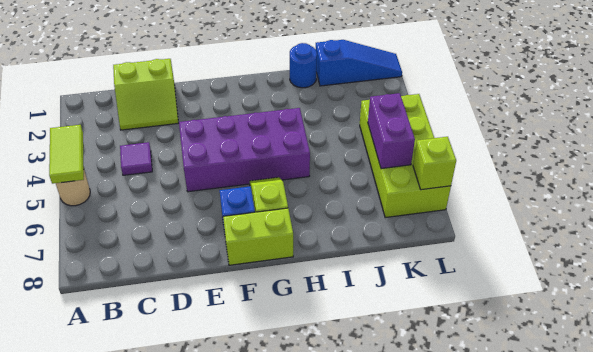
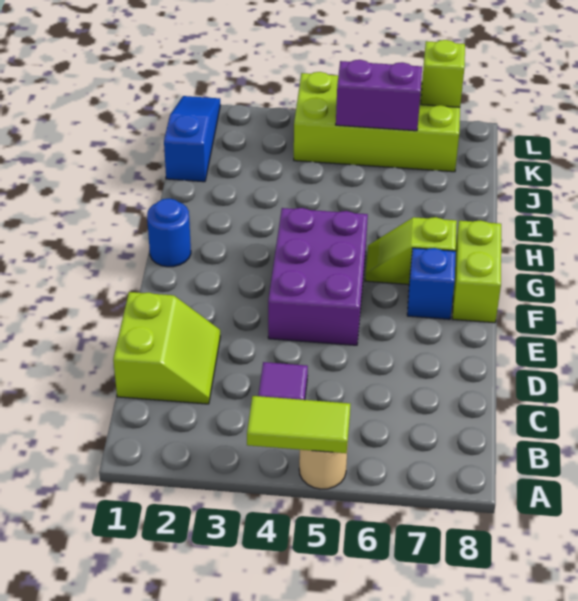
purple 2x4 brick [179,108,310,192] -> purple 2x3 brick [268,208,368,345]
blue 1x1 round brick [290,43,317,88] -> blue 1x1 round brick moved to [147,199,191,267]

